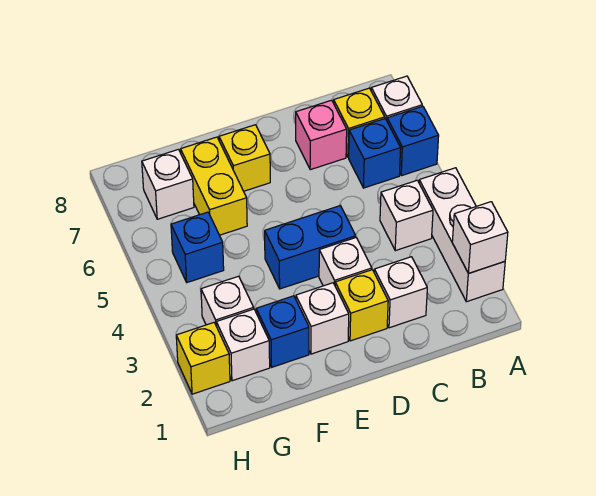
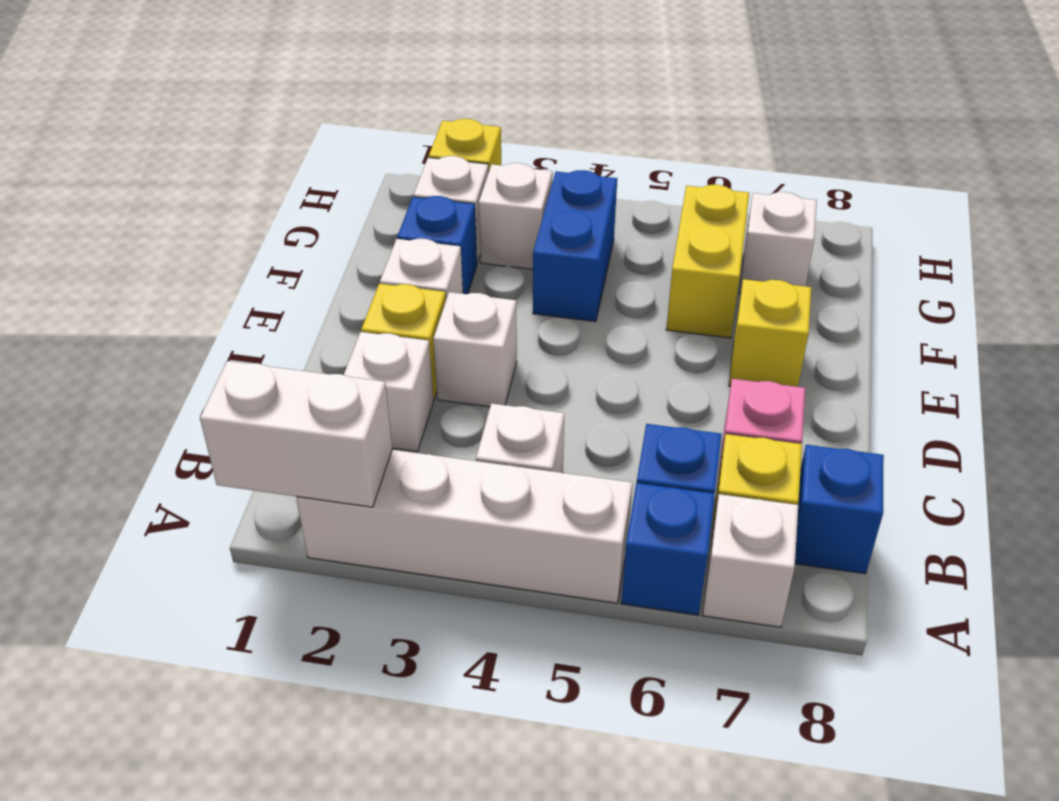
white 1x3 brick [419,168,505,302] -> white 1x4 brick [296,450,632,603]
white 1x1 brick [452,202,508,273] -> white 1x2 brick [200,361,392,507]
blue 1x2 brick [265,206,356,289] -> blue 1x2 brick moved to [533,170,617,322]
yellow 1x2 brick [181,137,247,235] -> yellow 1x2 brick turned to [666,185,749,338]
blue 1x1 brick [171,212,224,282] -> blue 1x1 brick moved to [795,445,884,574]

